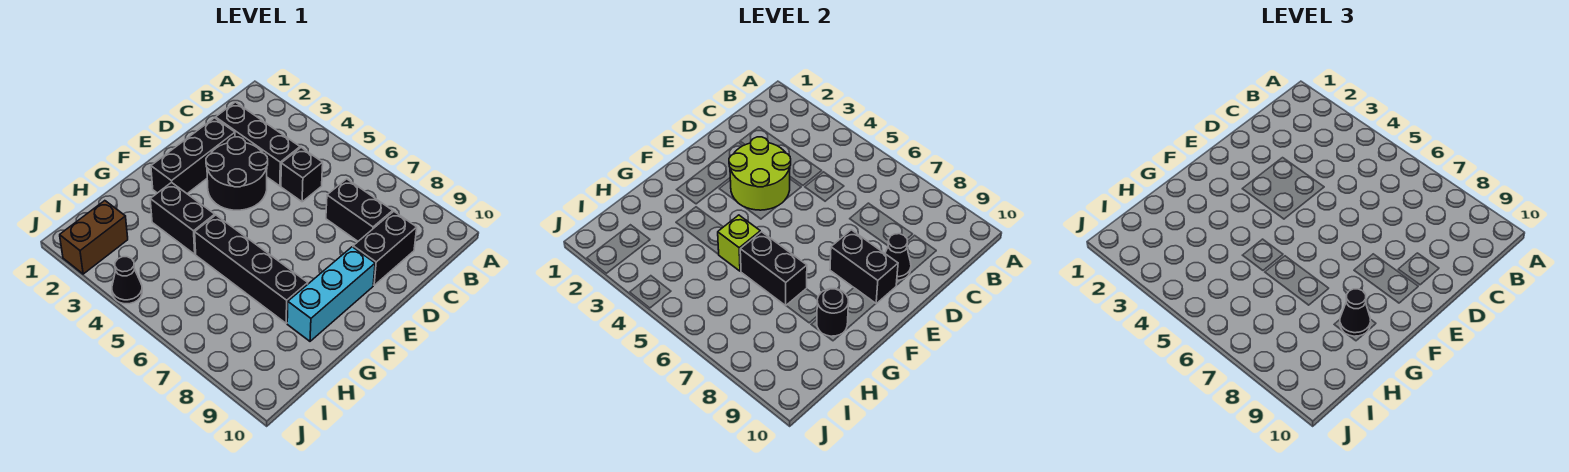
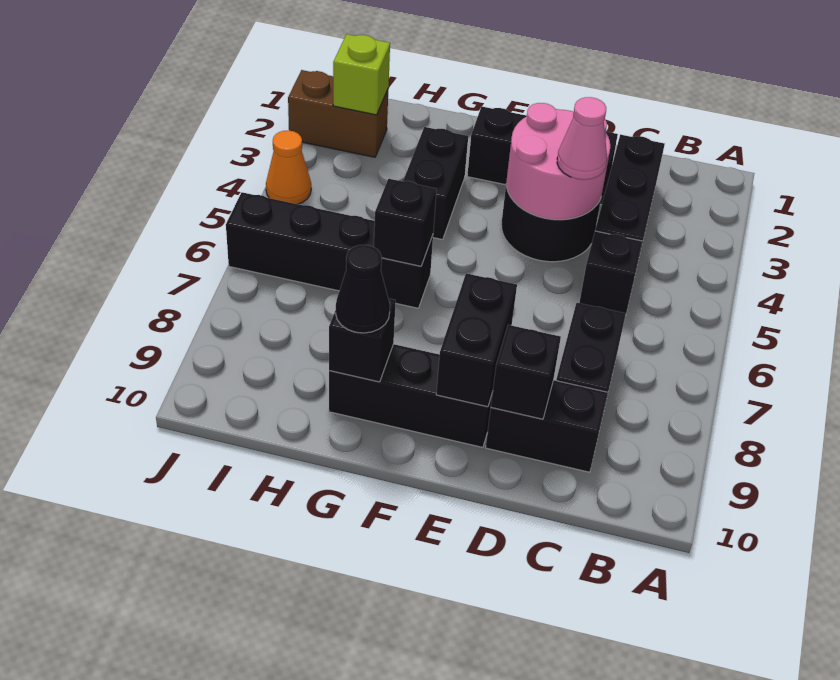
lime 2x2 round brick [729,137,791,210] -> pink 2x2 round brick [506,103,610,220]
none -> pink 1x1 cone [557,97,607,180]
black 1x1 cone [885,234,911,280] -> black 1x1 brick [491,325,561,419]
cyan 1x3 brick [287,247,375,341] -> black 1x3 brick [329,344,493,447]
black 1x4 brick [195,215,308,323] -> black 1x4 brick turned to [226,192,433,308]
lime 1x1 brick [718,215,760,271] -> lime 1x1 brick moved to [333,34,390,115]
black 1x2 brick [740,232,807,306] -> black 1x1 brick [374,179,436,266]
black 1x1 round brick [817,289,849,336] -> black 1x1 brick [329,298,396,382]
black 1x1 cone [112,257,142,304] -> orange 1x1 cone [266,130,311,204]

